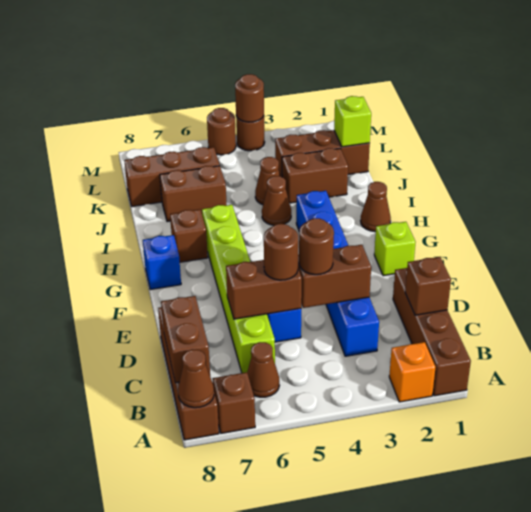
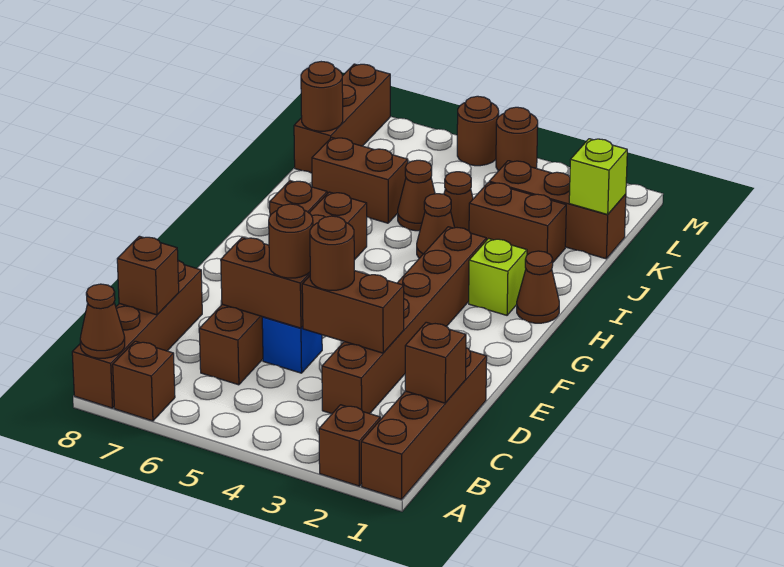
orange 1x1 brick [389,342,436,402] -> brown 1x1 brick [319,405,380,486]
brown 1x1 cone [247,342,279,397] -> brown 1x1 cone moved to [398,160,435,231]
brown 1x2 brick [161,296,210,383] -> brown 1x1 brick [117,236,179,315]
blue 1x6 brick [296,191,379,356] -> brown 1x6 brick [322,227,486,414]
lime 1x6 brick [202,205,275,373] -> brown 1x6 brick [199,192,367,385]
lime 1x1 brick [374,222,416,276] -> lime 1x1 brick moved to [469,238,527,315]
blue 1x1 brick [143,235,181,290] -> none
brown 1x3 brick [124,147,220,206] -> brown 1x3 brick turned to [294,64,390,173]
brown 1x1 round brick [235,74,264,122] -> brown 1x1 round brick moved to [301,62,343,131]

